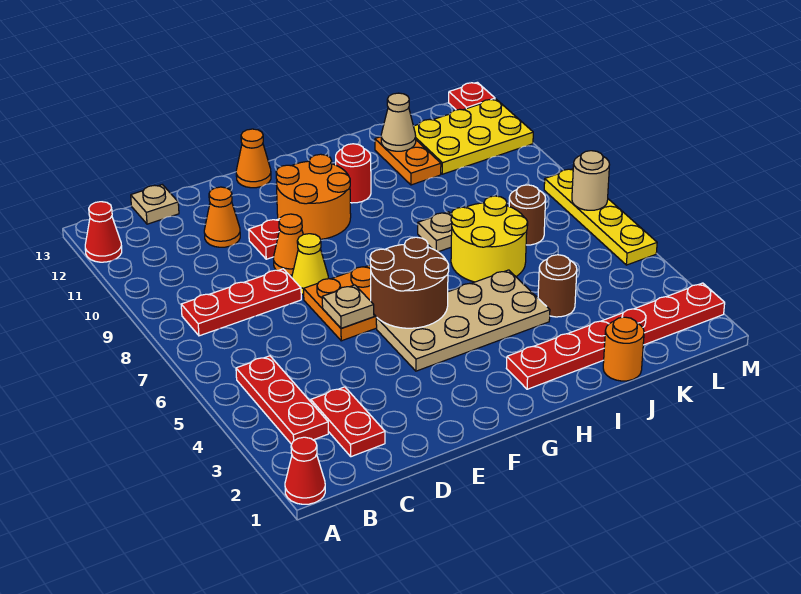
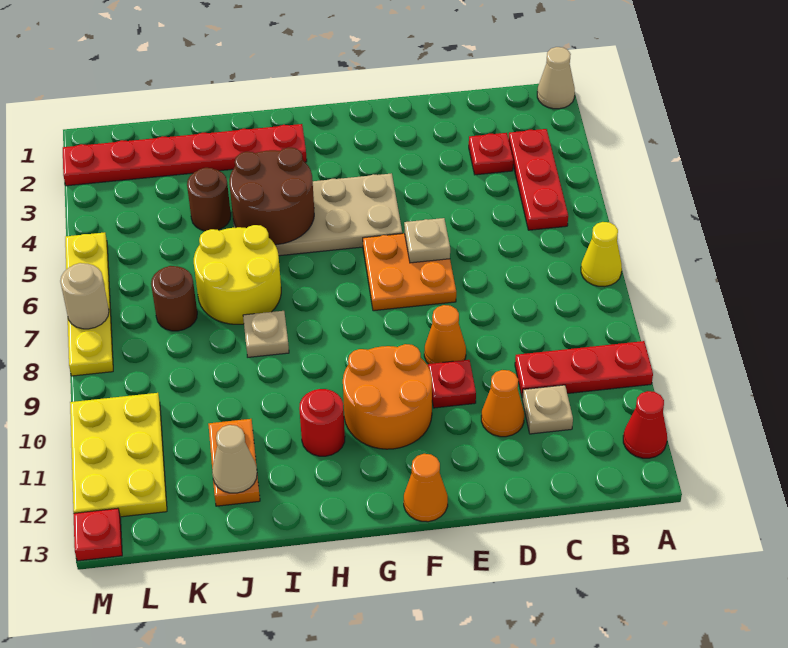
red 1x1 cone [285,437,325,504] -> tan 1x1 cone [537,47,575,109]
red 1x3 plate [181,269,301,336] -> red 1x3 plate moved to [515,341,653,398]
red 1x2 plate [311,387,385,457] -> red 1x1 plate [469,133,513,175]
tan 1x1 plate [131,185,179,224] -> tan 1x1 plate moved to [522,385,573,434]
yellow 1x1 cone [292,234,328,294] -> yellow 1x1 cone moved to [581,222,622,287]
brown 2x2 round brick [370,237,449,328] -> brown 2x2 round brick moved to [229,147,314,245]
orange 1x1 round brick [603,317,644,381] -> none
yellow 2x3 plate [414,99,533,174] -> yellow 2x3 plate turned to [70,393,167,517]

